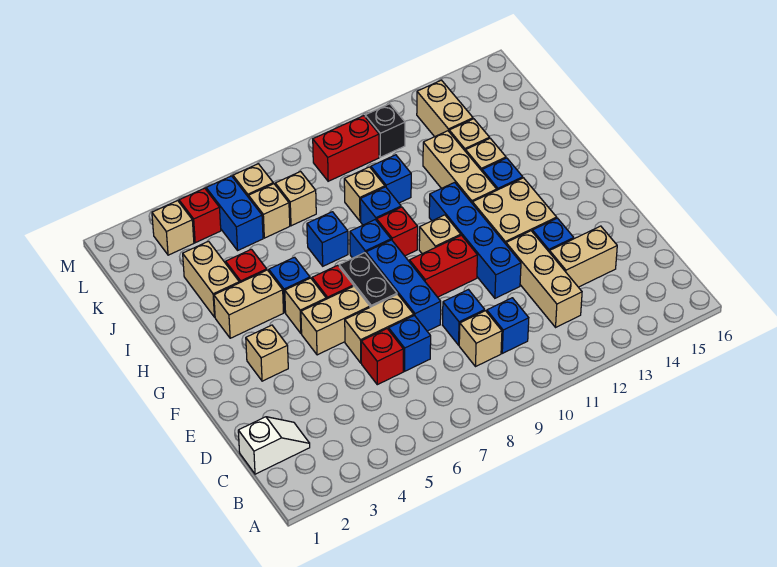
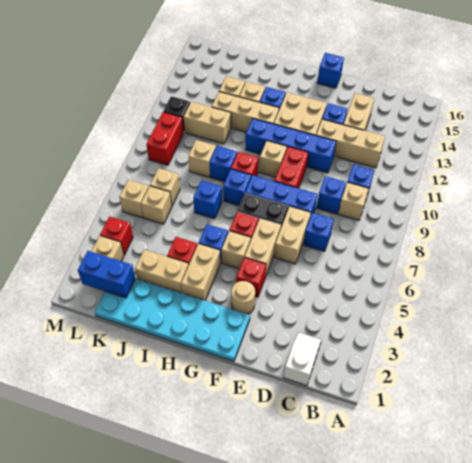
red 1x1 brick [361,329,403,385] -> red 1x1 brick moved to [236,258,266,297]
none -> cyan 2x6 plate [95,279,250,362]
tan 1x1 brick [246,325,288,381] -> tan 1x1 round brick [231,281,255,314]
blue 1x1 brick [371,155,411,203] -> blue 1x1 brick moved to [317,53,344,88]
blue 1x2 brick [206,176,263,250] -> blue 1x2 brick moved to [78,251,135,298]
tan 1x2 brick [417,80,473,137] -> tan 1x2 brick moved to [184,102,231,144]

